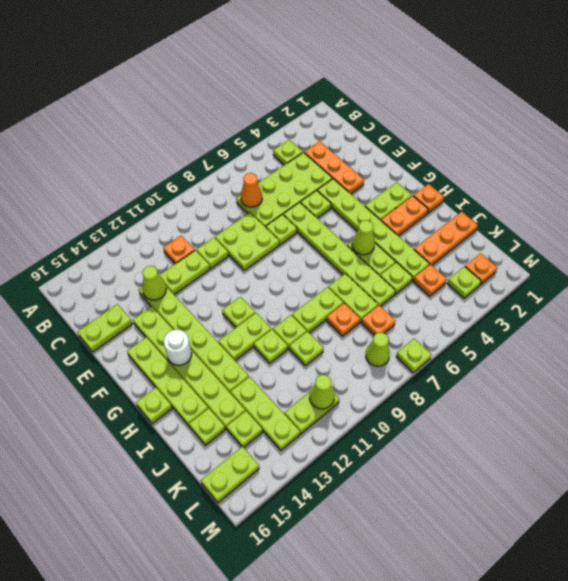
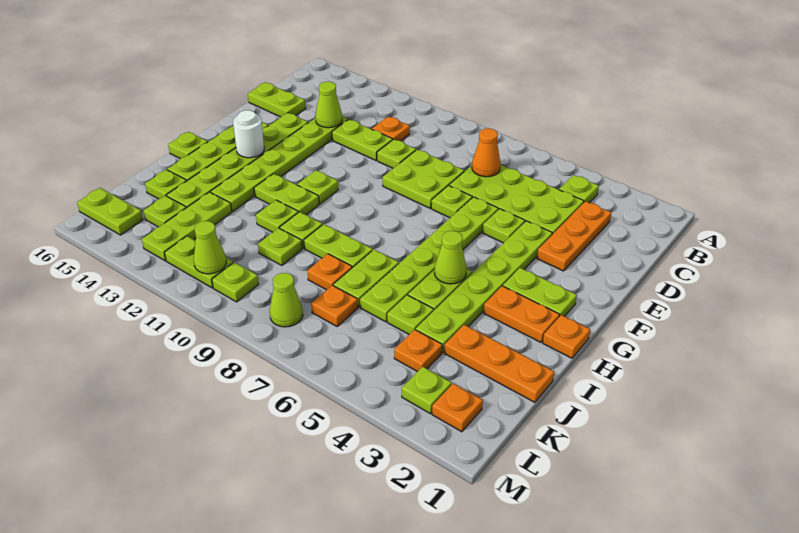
lime 1x1 plate [396,338,432,373] -> lime 1x1 plate moved to [212,262,259,302]

